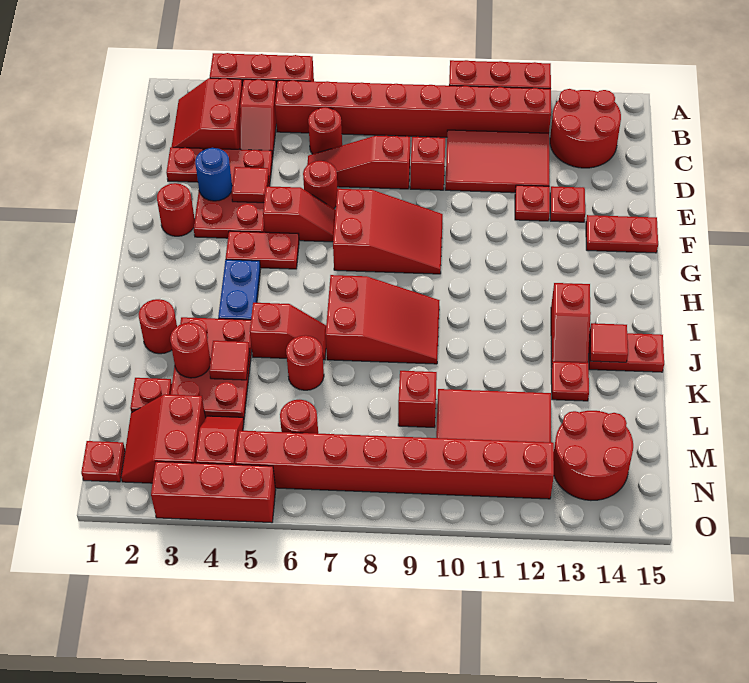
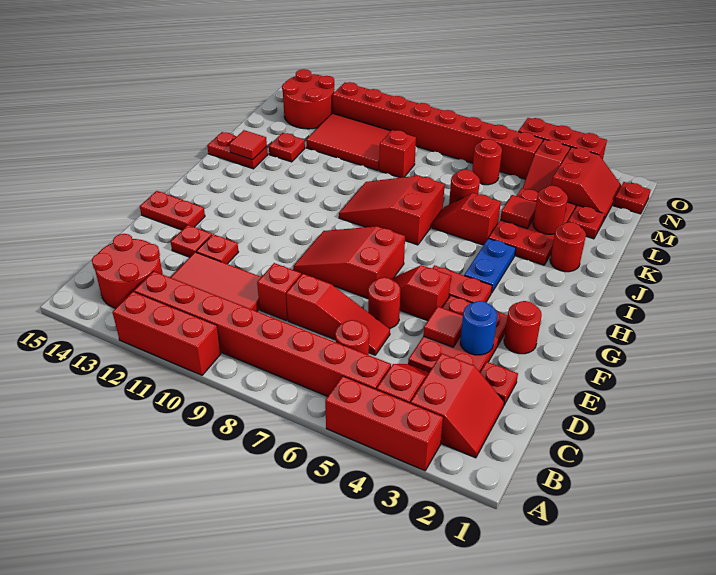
red 1x2 slope [551,283,591,367] -> none

